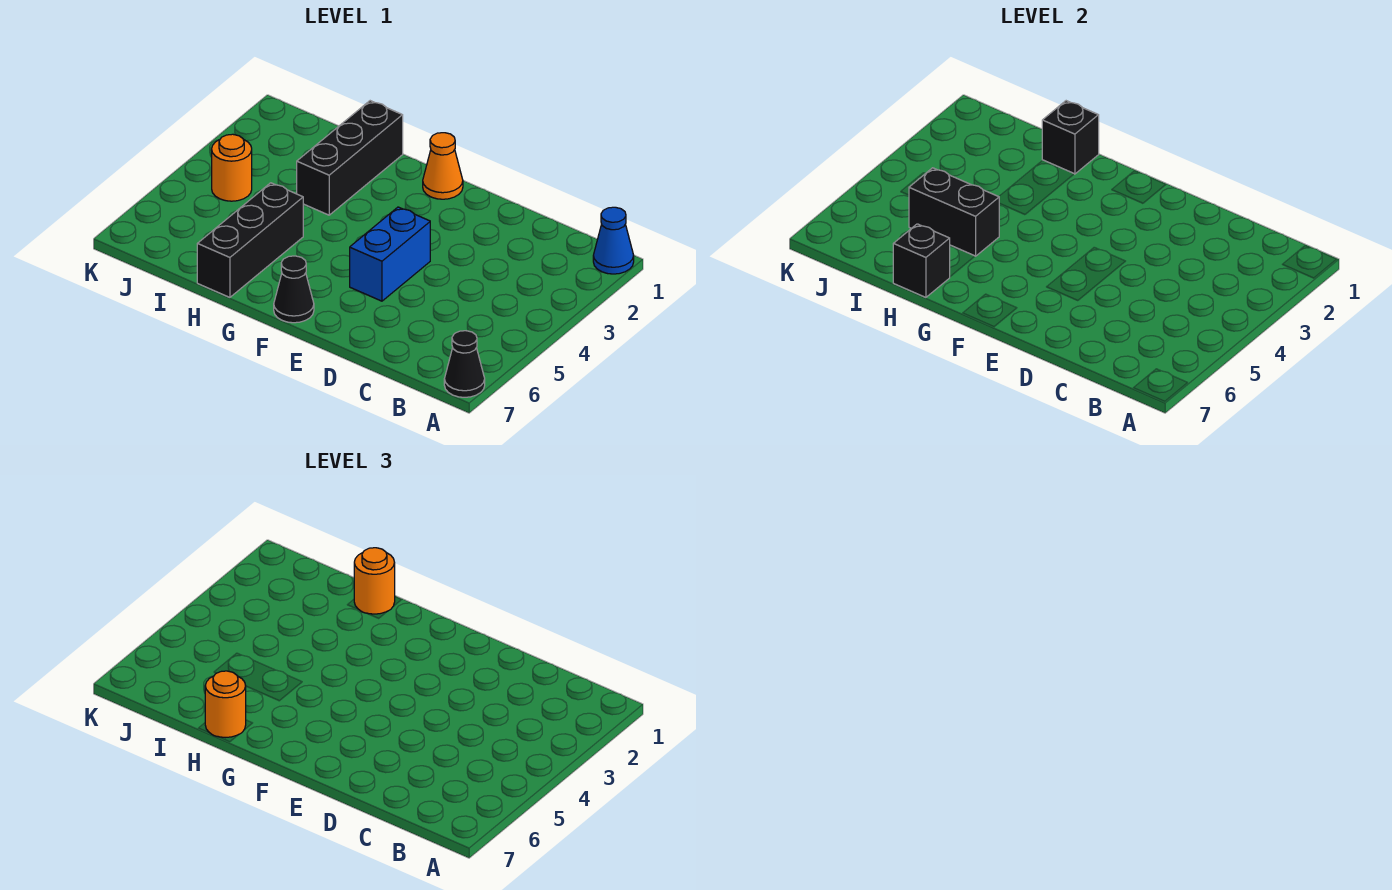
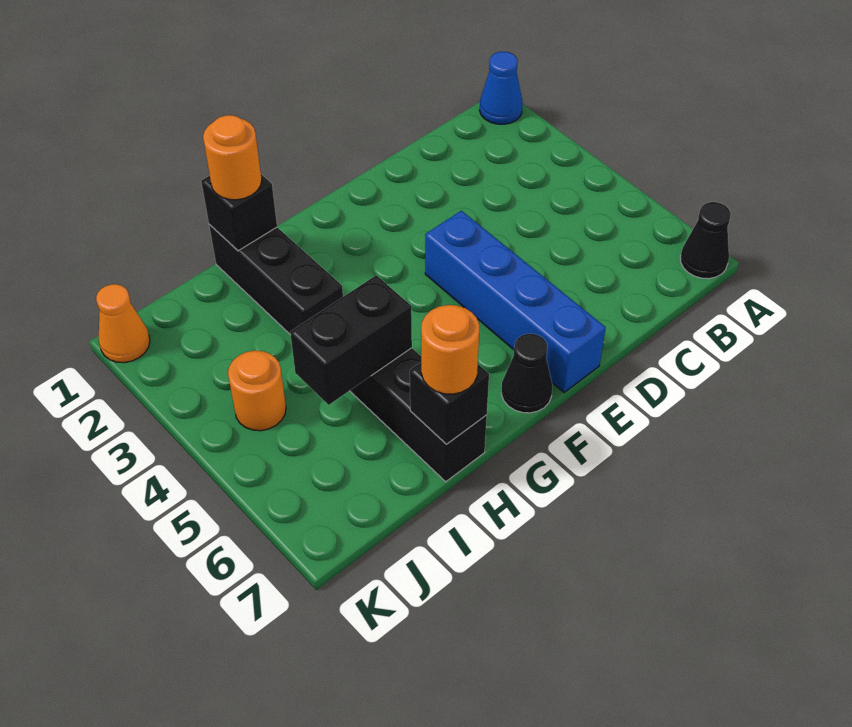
blue 1x2 brick [350,207,430,301] -> blue 1x4 brick [425,211,606,393]
orange 1x1 cone [423,133,463,199] -> orange 1x1 cone moved to [96,284,150,363]

